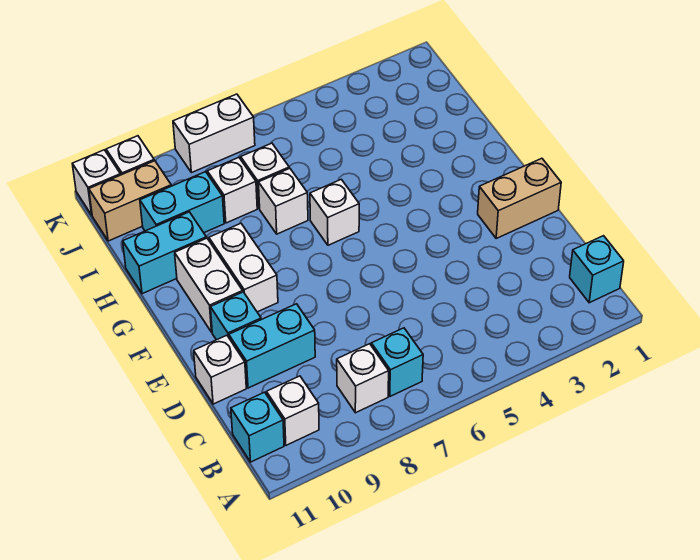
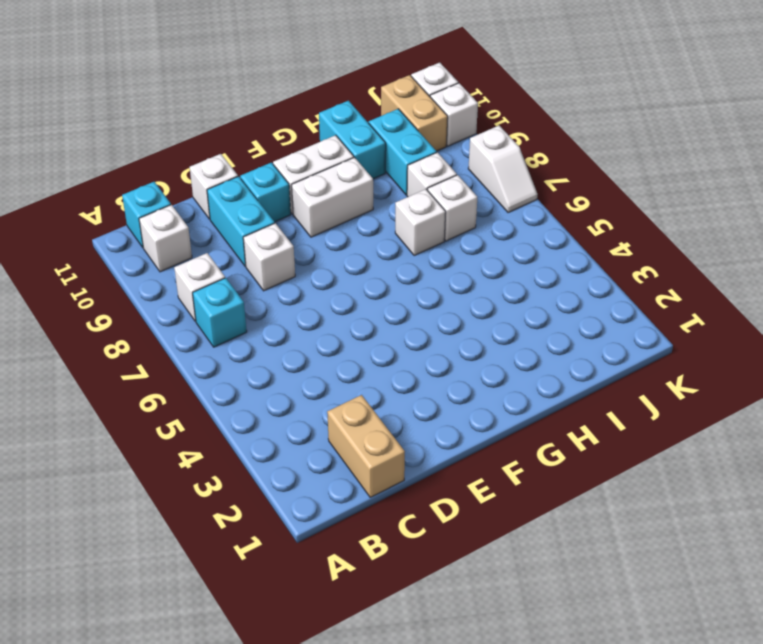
cyan 1x1 brick [570,236,624,303] -> none
tan 1x2 brick [478,158,561,238] -> tan 1x2 brick moved to [327,395,405,497]
white 1x1 brick [310,179,359,245] -> white 1x1 brick moved to [243,223,295,291]
white 1x2 brick [173,94,255,173] -> white 1x2 slope [468,126,538,213]

